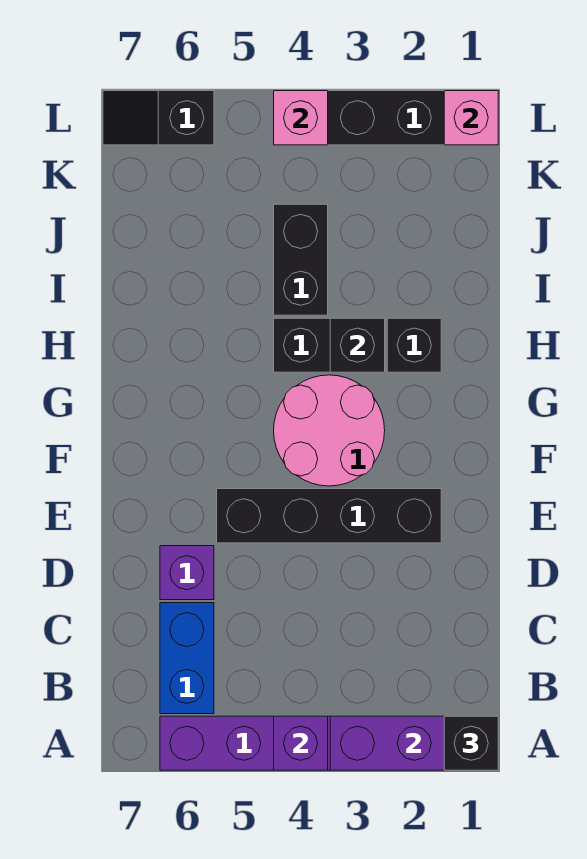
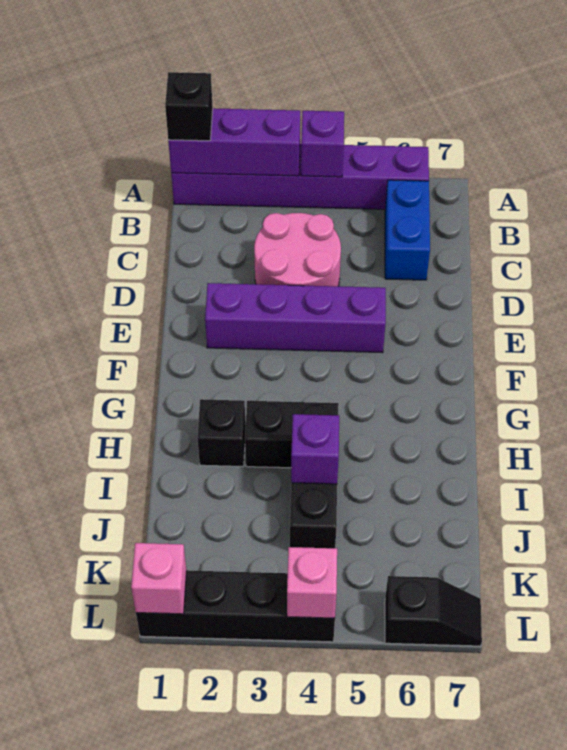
purple 1x1 brick [160,546,214,600] -> purple 1x1 brick moved to [291,414,339,484]
black 1x4 brick [217,489,441,543] -> purple 1x4 brick [205,283,386,353]
pink 2x2 round brick [274,375,385,486] -> pink 2x2 round brick moved to [254,213,341,286]
black 1x1 brick [330,318,385,372] -> none

